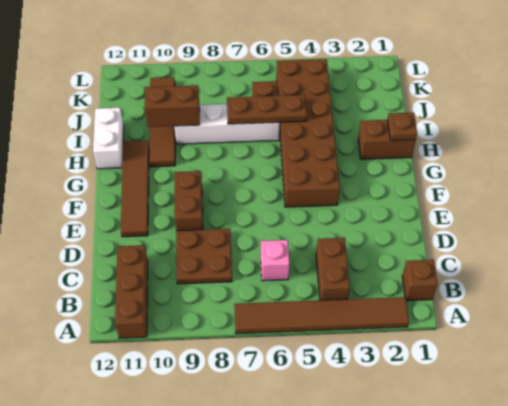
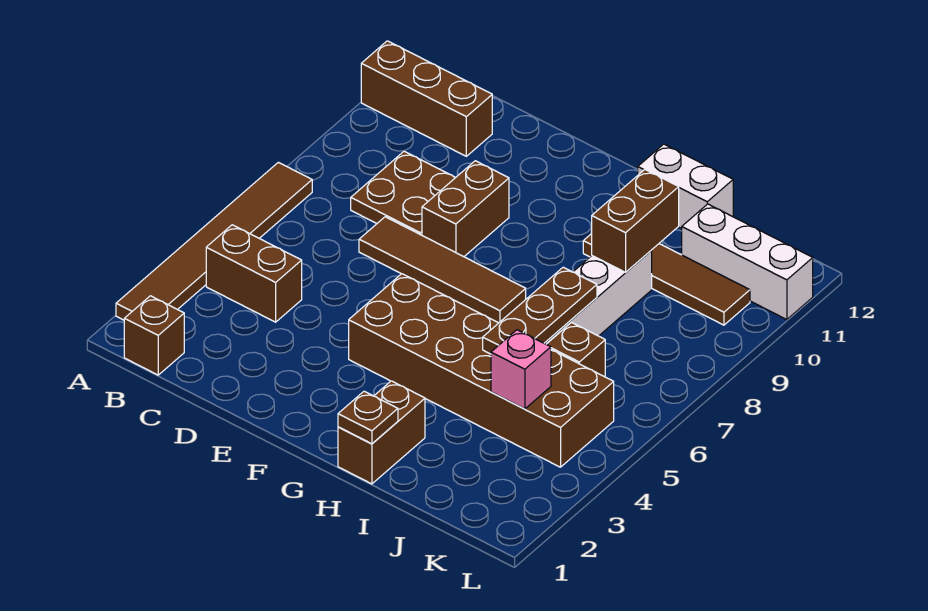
pink 1x1 brick [261,240,289,281] -> pink 1x1 brick moved to [491,330,551,409]
brown 1x2 brick [175,171,203,231] -> brown 1x2 brick turned to [422,161,509,257]
brown 1x4 tile [121,140,149,237] -> brown 1x4 tile moved to [359,217,526,323]
none -> white 1x3 brick [682,204,813,320]

